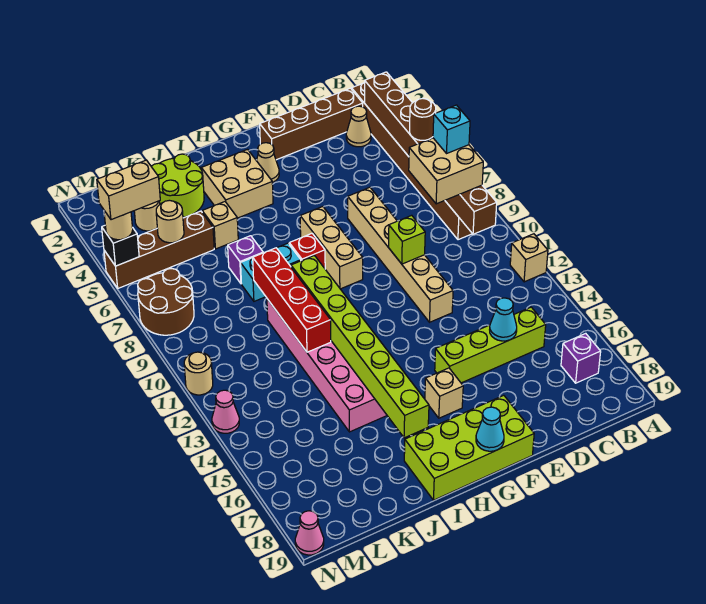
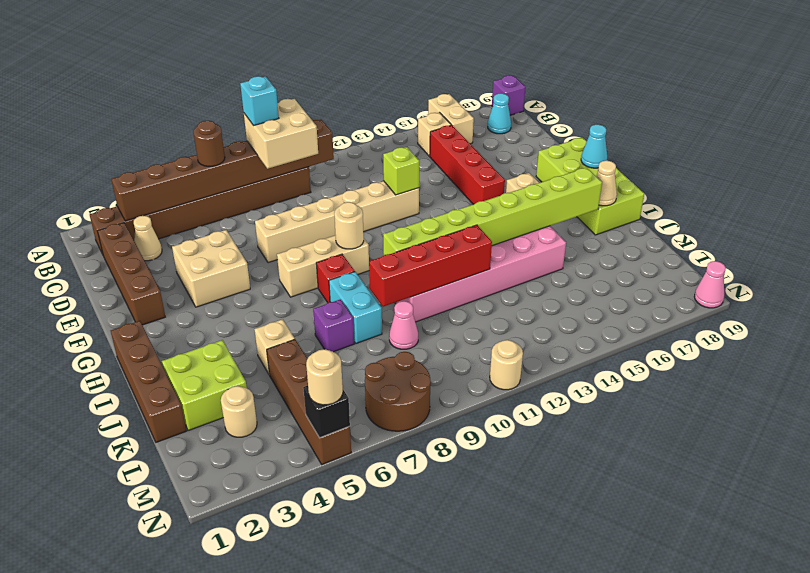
tan 1x1 brick [510,234,548,282] -> tan 1x1 brick moved to [418,113,451,156]
purple 1x1 brick [561,333,601,383] -> purple 1x1 brick moved to [492,75,525,115]
lime 1x4 brick [435,307,546,383] -> red 1x4 brick [430,125,505,204]
cyan 1x1 cone [490,298,517,341] -> cyan 1x1 cone moved to [488,93,511,134]
lime 1x1 brick [389,215,425,264] -> lime 1x1 brick moved to [383,147,419,195]
tan 1x1 cone [256,143,279,183] -> tan 1x1 cone moved to [596,161,617,206]
none -> brown 1x4 brick [111,321,187,442]
tan 2x2 brick [201,150,273,218] -> tan 2x2 brick moved to [172,230,250,307]
lime 2x2 round brick [151,154,204,217] -> lime 2x2 brick [162,340,247,431]
tan 1x1 round brick [156,200,184,243] -> tan 1x1 round brick moved to [334,202,364,249]
tan 1x2 brick [97,160,160,220] -> tan 1x2 brick moved to [428,94,474,144]
pink 1x1 cone [212,390,239,433] -> pink 1x1 cone moved to [389,301,418,349]

